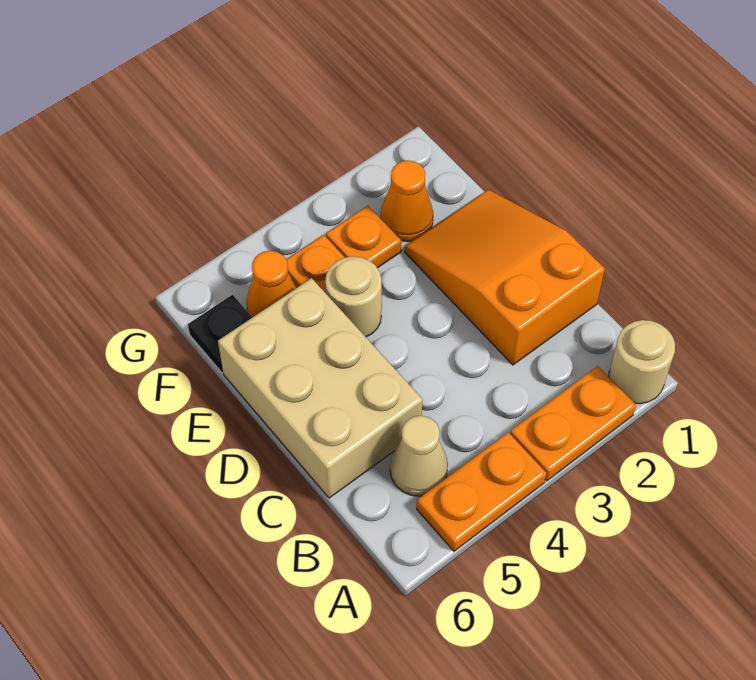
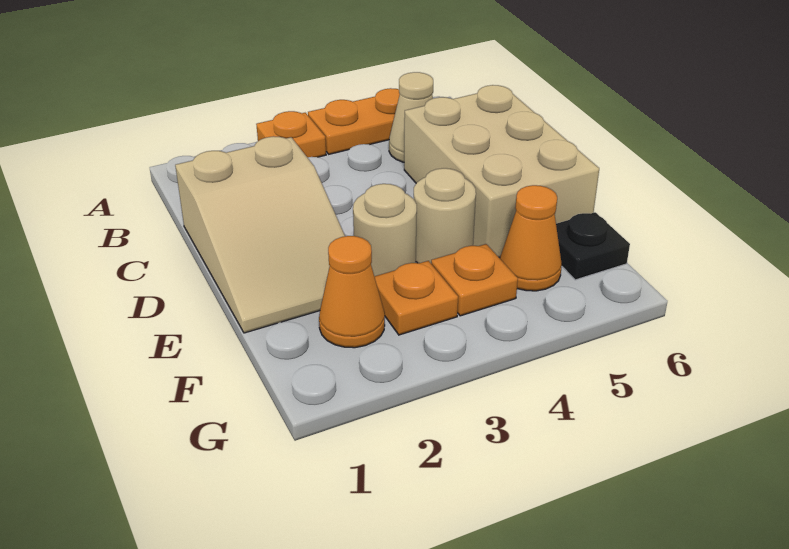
tan 1x1 round brick [609,320,675,404] -> tan 1x1 round brick moved to [353,184,417,276]
orange 1x2 plate [510,366,636,481] -> orange 1x1 plate [256,111,326,157]
orange 2x3 slope [405,190,605,365] -> tan 2x3 slope [175,136,345,333]

